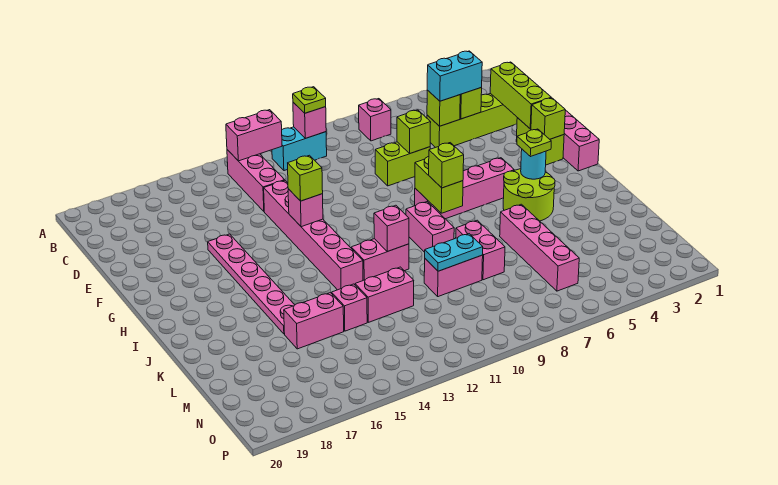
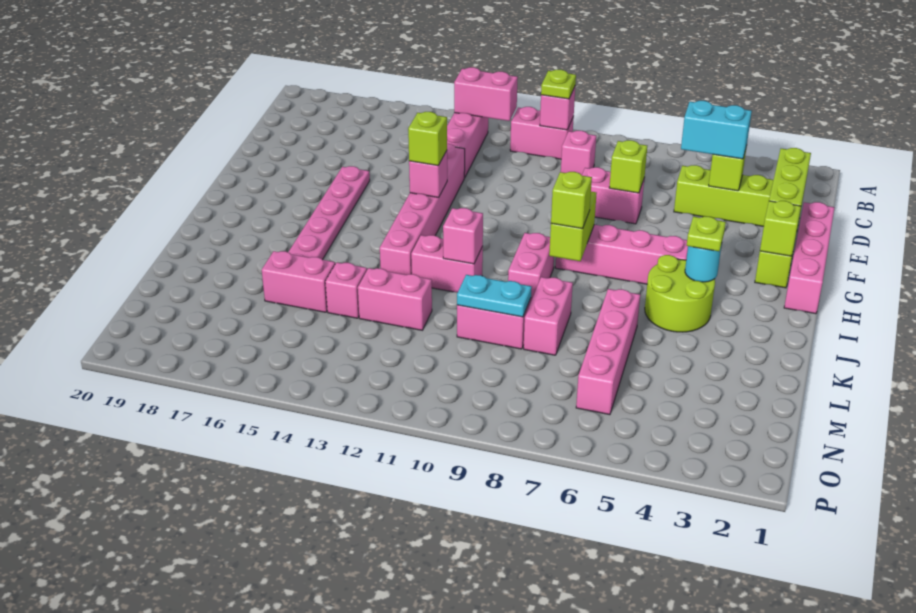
pink 1x1 brick [359,99,391,141] -> pink 1x1 brick moved to [561,131,596,175]
cyan 1x2 brick [272,127,327,171] -> pink 1x2 brick [510,107,574,159]
lime 1x1 brick [427,90,460,126] -> none
lime 1x2 brick [375,142,430,186] -> pink 1x2 brick [582,167,644,224]

